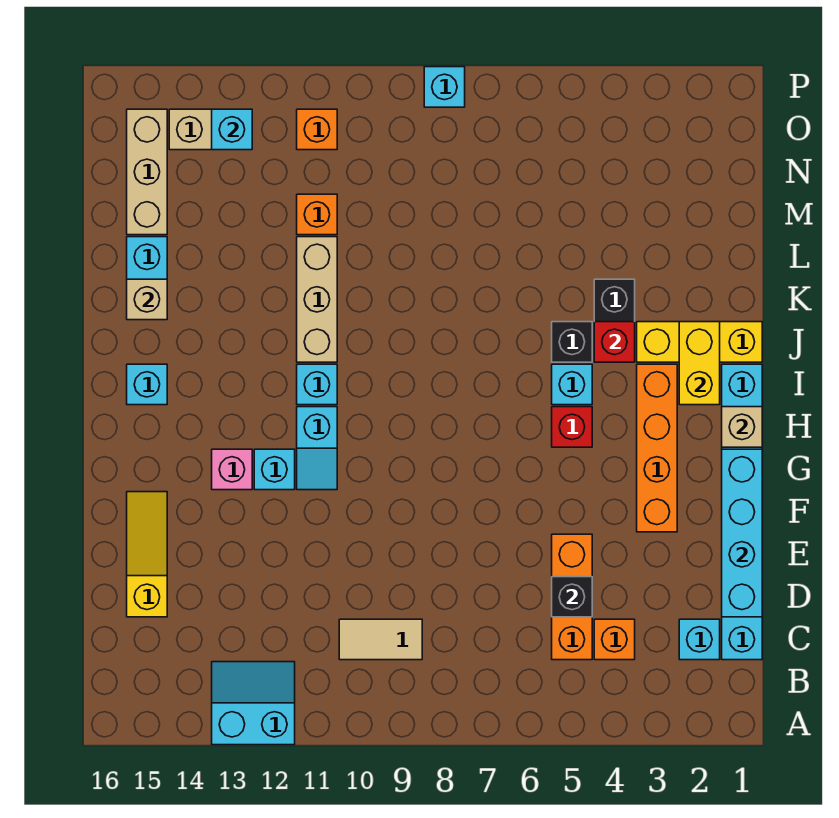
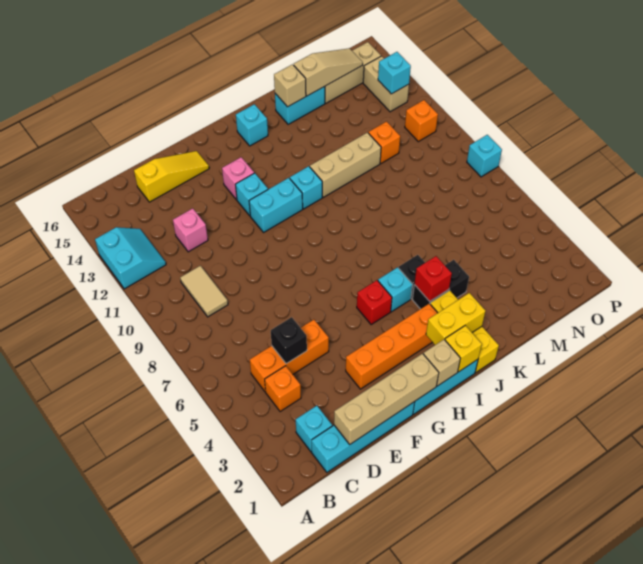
cyan 1x4 brick [722,449,762,617] -> tan 1x4 brick [334,354,439,445]
none -> pink 1x1 brick [173,208,208,252]
cyan 1x2 slope [297,407,337,490] -> cyan 1x2 brick [249,178,303,232]
none -> yellow 1x1 brick [445,325,482,372]
none -> tan 1x3 slope [294,48,363,96]

